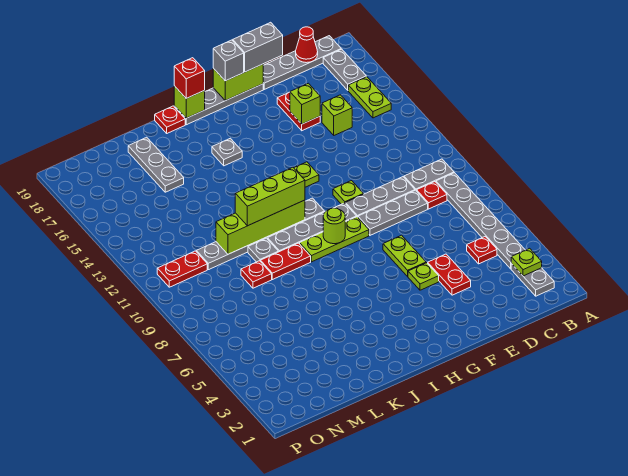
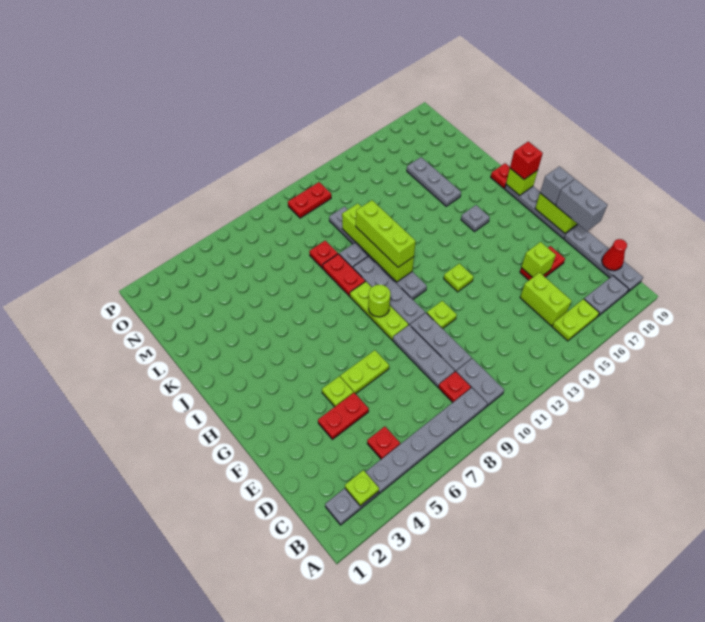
lime 1x1 brick [322,95,352,135] -> lime 1x2 brick [520,272,572,326]
grey 1x3 plate [128,137,184,192] -> grey 1x3 plate turned to [407,157,461,206]
red 1x2 plate [157,251,207,287] -> red 1x2 plate turned to [288,182,331,218]

